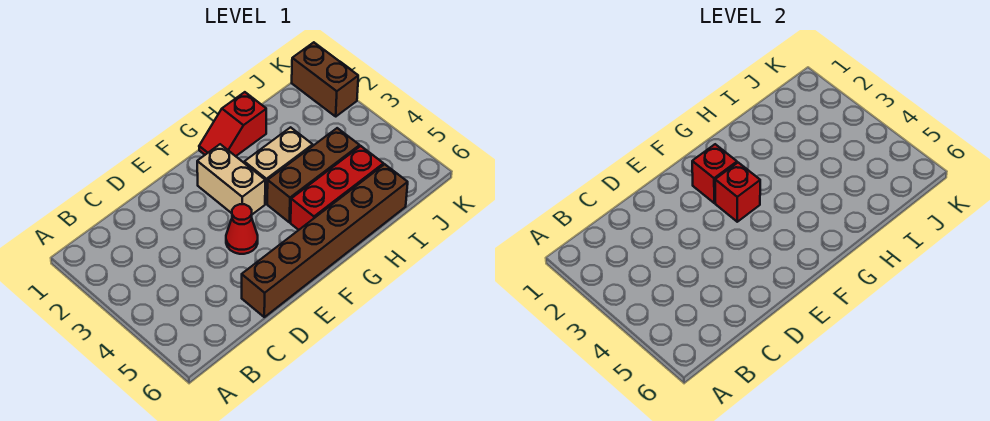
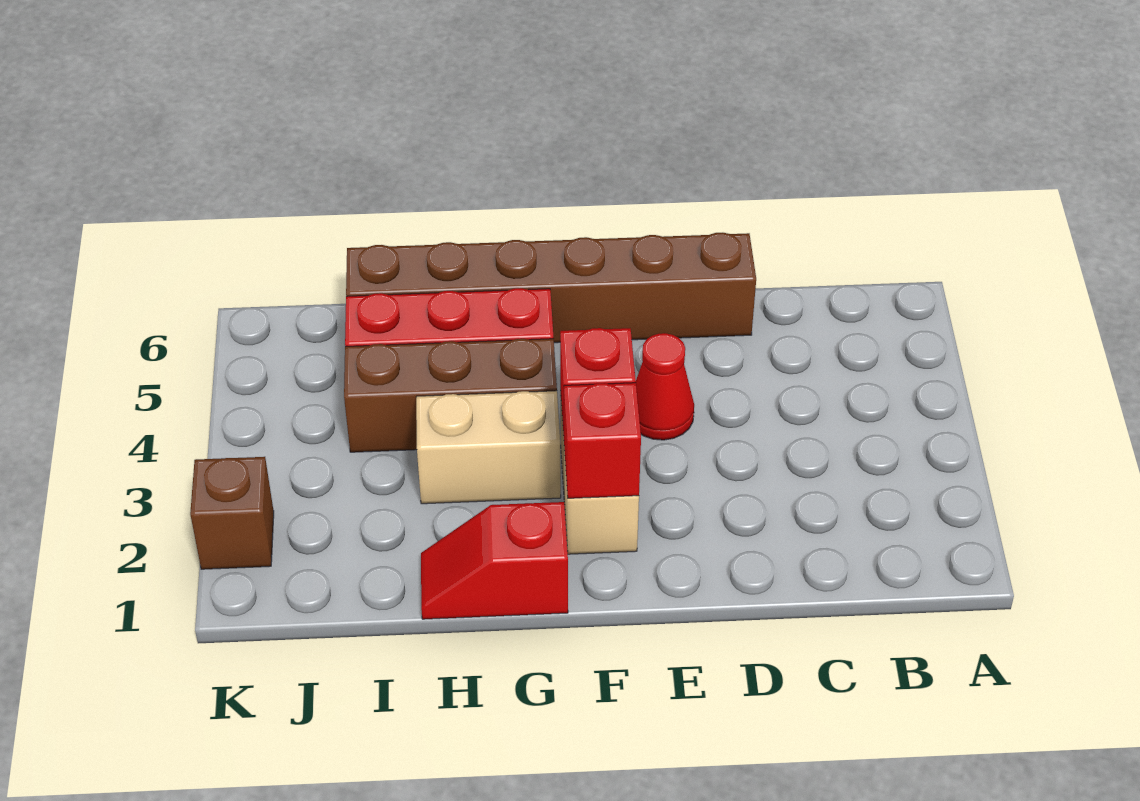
red 1x2 slope [199,92,266,156] -> red 1x2 slope turned to [421,502,568,619]
brown 1x2 brick [292,42,358,116] -> brown 1x1 brick [190,457,274,569]

